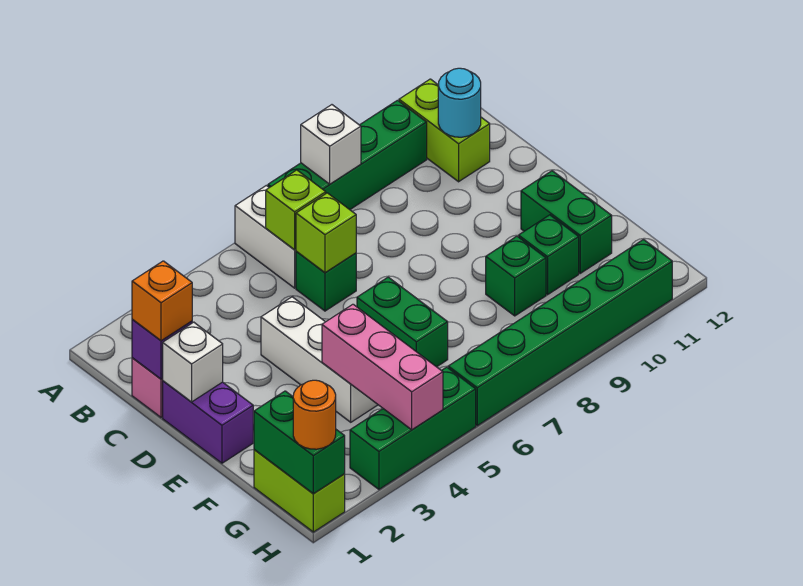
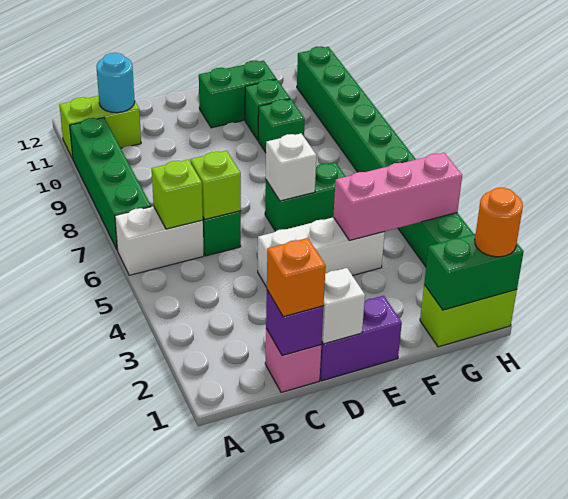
white 1x1 brick [301,105,361,184] -> white 1x1 brick moved to [266,133,316,201]

